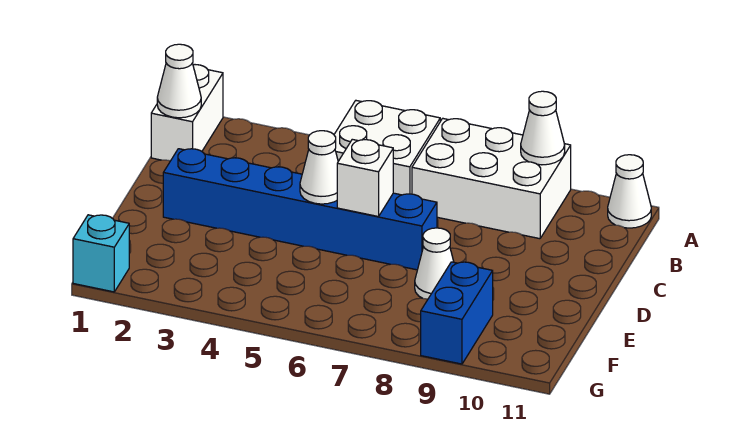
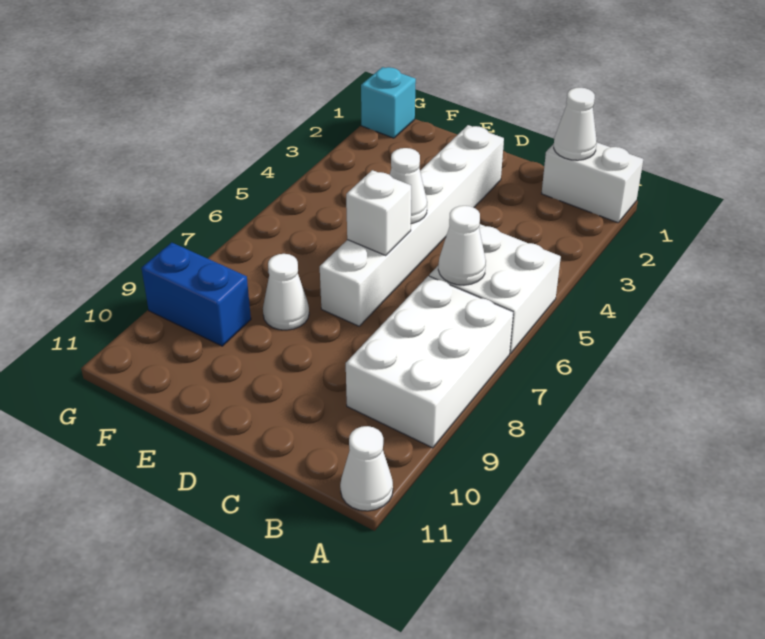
white 1x1 cone [521,91,565,165] -> white 1x1 cone moved to [438,206,486,285]
blue 1x6 brick [163,149,437,270] -> white 1x6 brick [320,125,504,326]

